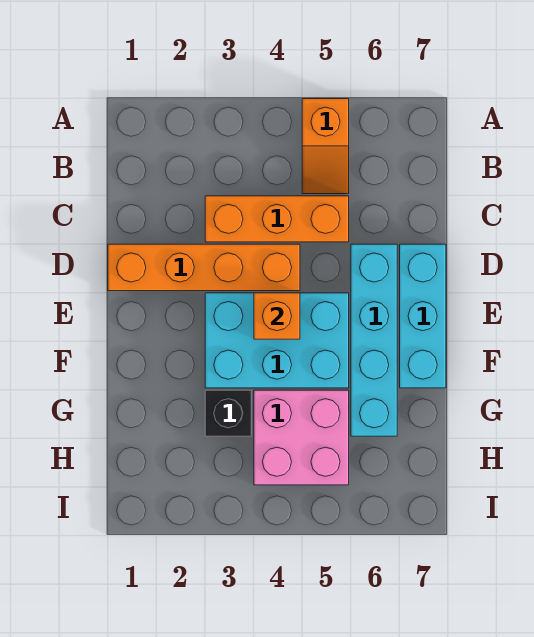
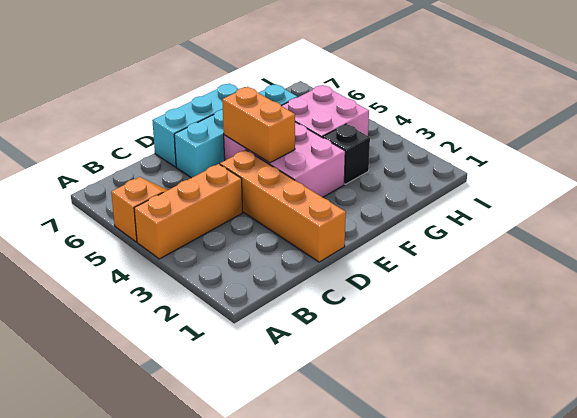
orange 1x3 brick [205,196,349,242] -> orange 1x3 brick turned to [134,164,242,259]
cyan 2x3 brick [205,293,349,388] -> pink 2x3 brick [224,122,345,197]
orange 1x1 brick [254,293,300,339] -> orange 1x2 brick [222,87,295,163]

